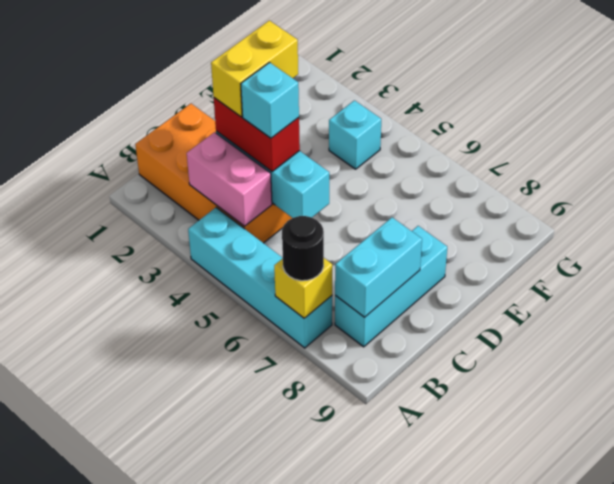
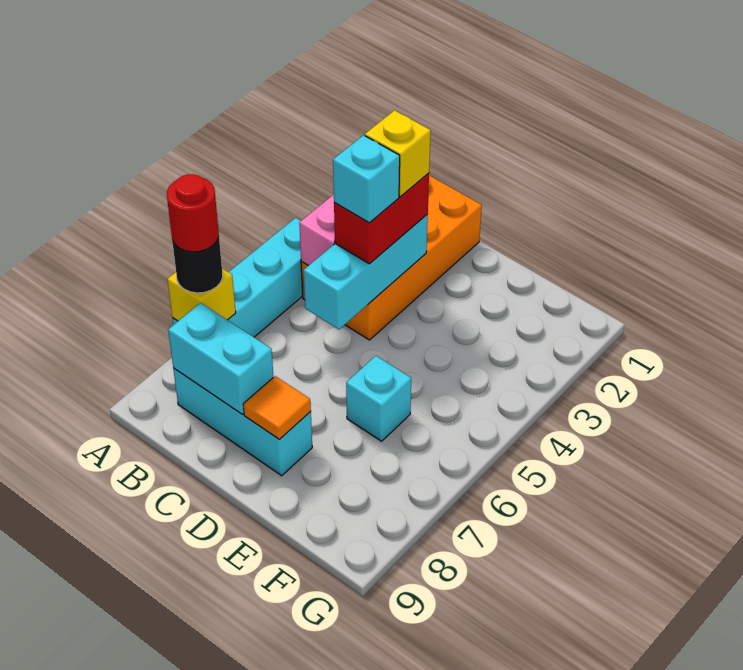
none -> red 1x1 round brick [167,174,219,252]
yellow 1x2 brick [211,20,298,117] -> yellow 1x1 brick [365,110,431,197]
none -> orange 1x1 tile [243,376,311,440]
cyan 1x1 brick [329,100,381,169] -> cyan 1x1 brick moved to [346,356,411,441]

